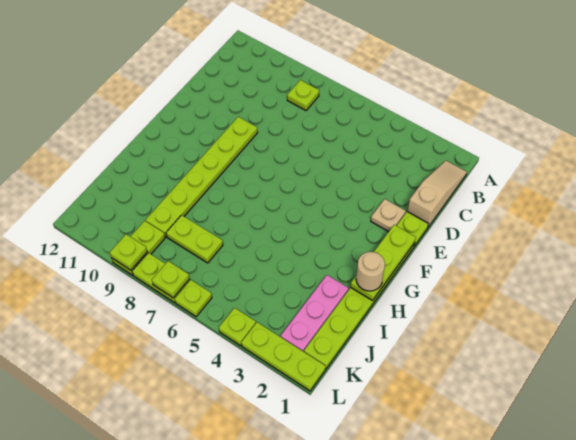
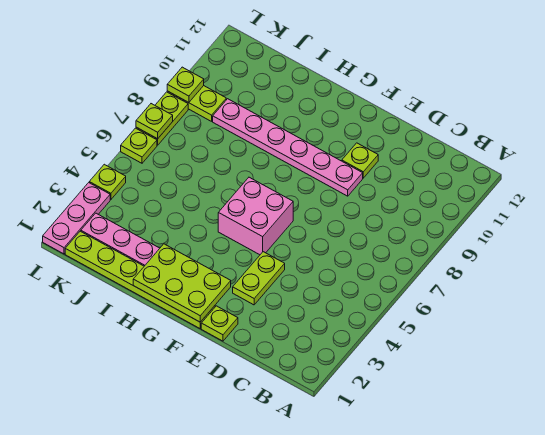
tan 1x3 slope [407,161,467,227] -> none
lime 1x1 plate [287,80,319,110] -> lime 1x1 plate moved to [342,143,378,178]
tan 1x1 plate [371,199,406,232] -> none
lime 1x6 plate [146,117,258,237] -> pink 1x6 plate [213,99,363,196]
lime 1x3 plate [351,225,416,301] -> lime 2x3 plate [133,244,231,322]
none -> pink 2x2 brick [218,177,293,255]
tan 1x1 round brick [356,252,385,291] -> none
lime 1x2 plate [166,215,223,263] -> lime 1x2 plate moved to [233,252,285,305]
lime 1x3 plate [241,322,326,391] -> pink 1x3 plate [43,183,110,254]

